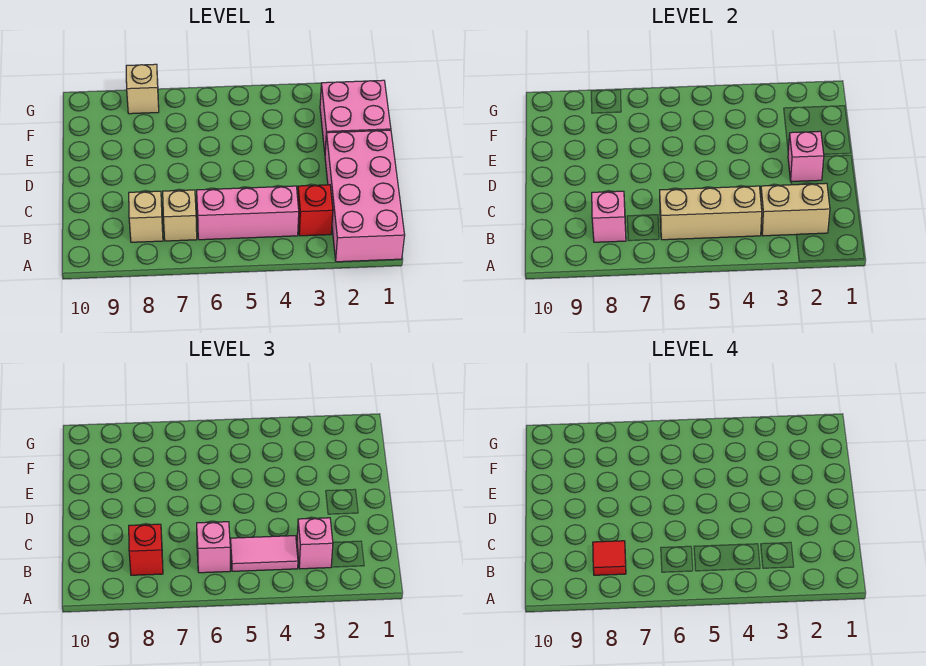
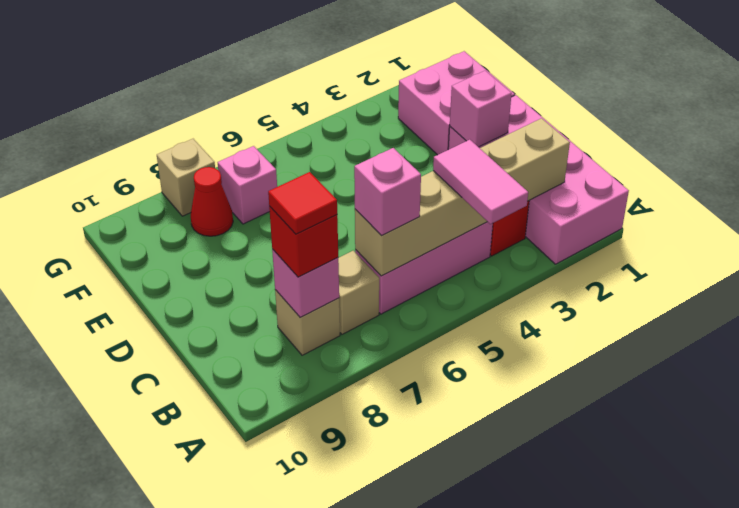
pink 1x1 brick [297,518,333,569] -> pink 1x1 brick moved to [218,146,277,224]
pink 1x2 tile [230,536,298,571] -> pink 1x2 tile turned to [433,140,528,224]
none -> red 1x1 cone [191,167,233,236]

